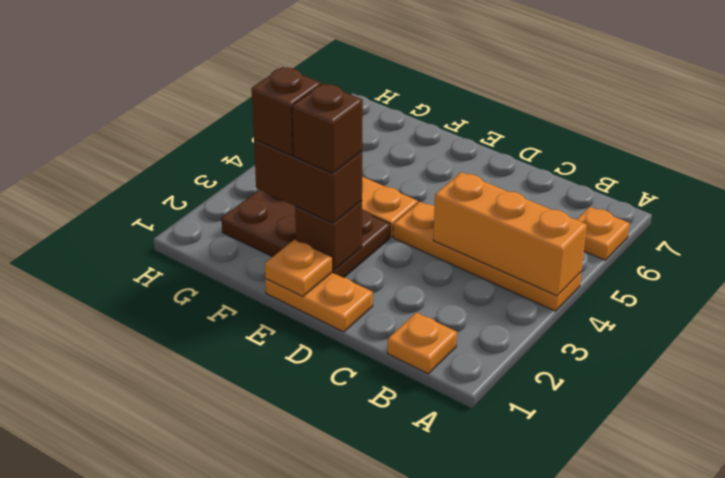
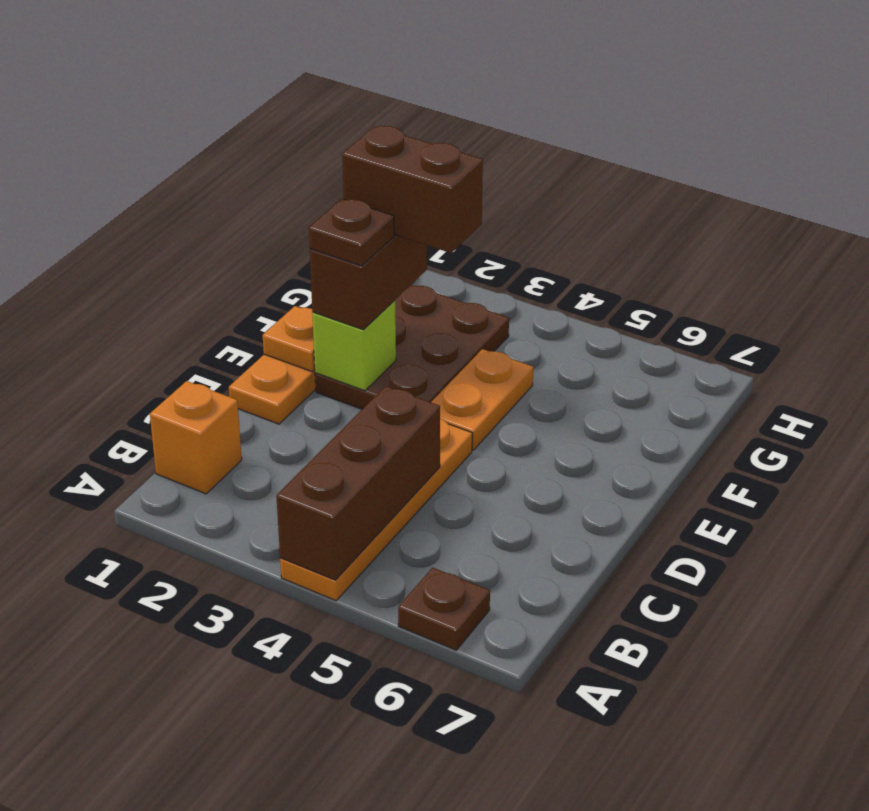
orange 1x3 brick [433,172,587,296] -> brown 1x3 brick [276,386,440,580]
orange 1x1 plate [577,207,630,260] -> brown 1x1 plate [398,568,490,650]
orange 1x1 plate [387,313,457,374] -> orange 1x1 brick [150,381,242,494]
brown 1x1 brick [295,201,362,271] -> lime 1x1 brick [312,300,396,391]
brown 1x1 brick [292,84,363,173] -> brown 1x1 plate [309,199,394,266]
brown 1x1 brick [251,67,321,155] -> brown 1x2 brick [342,126,483,253]

